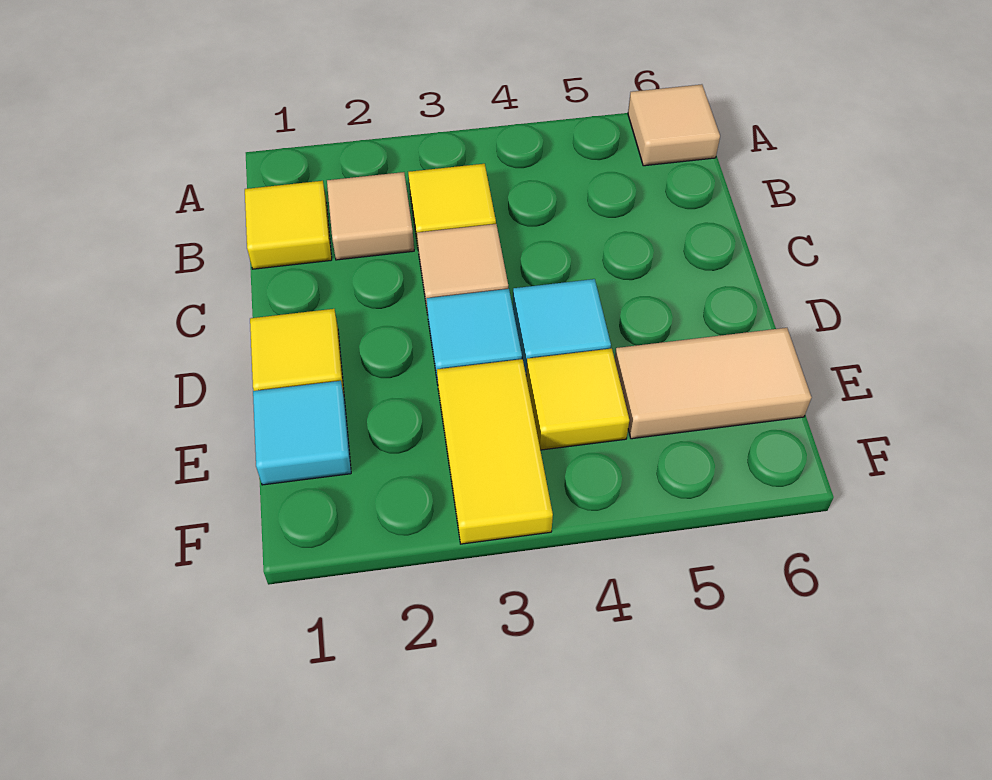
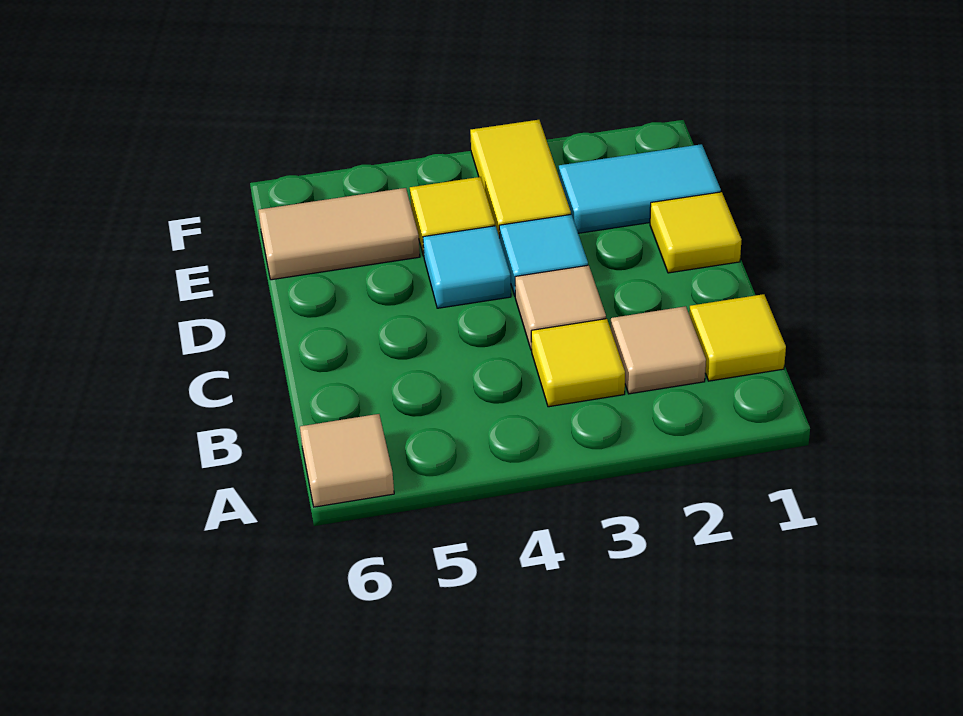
cyan 1x1 tile [253,381,351,485] -> cyan 1x2 tile [559,144,721,233]

